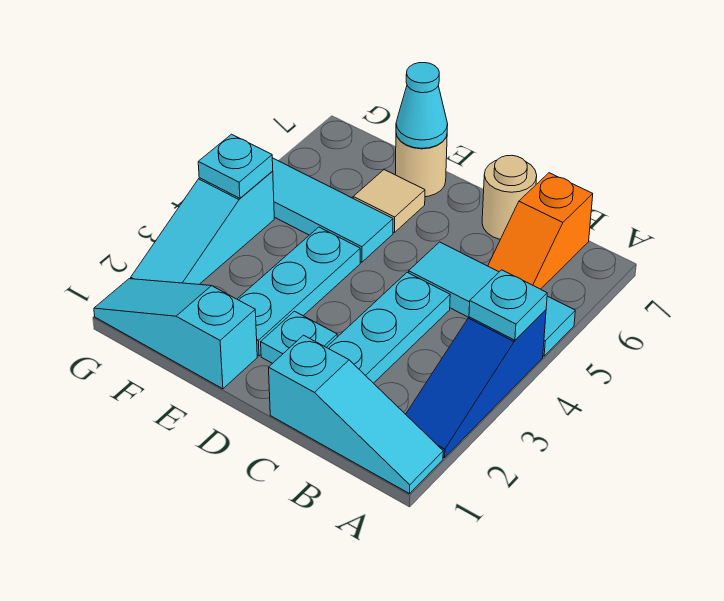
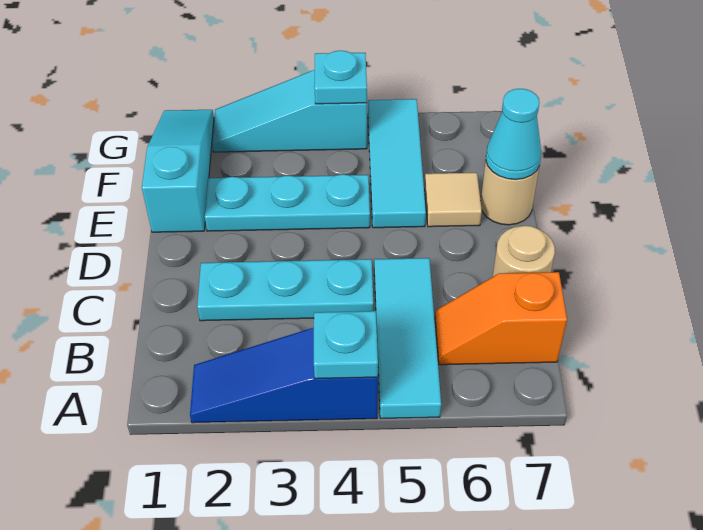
cyan 1x3 slope [269,335,443,494] -> none
cyan 1x1 plate [261,311,337,363] -> none

